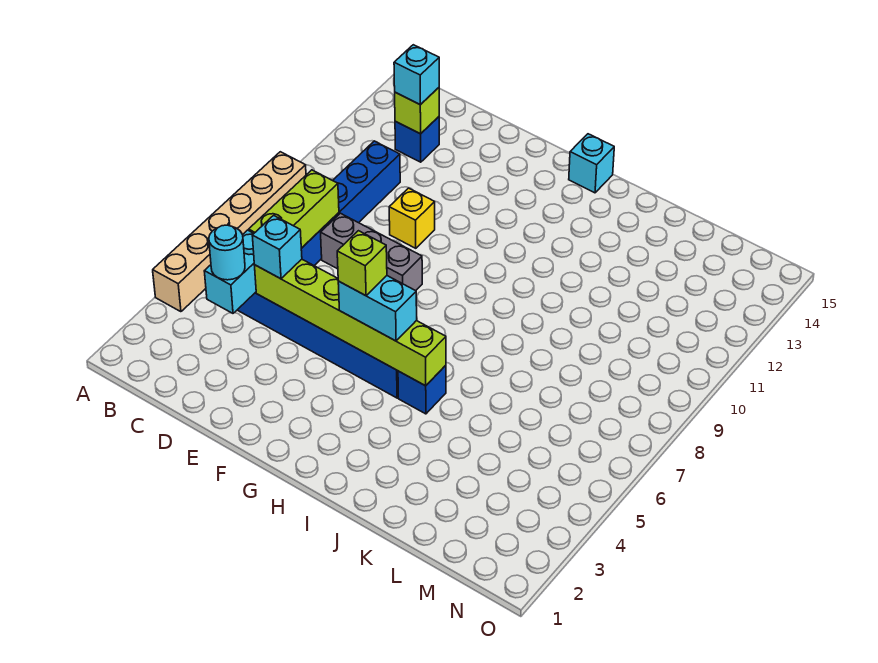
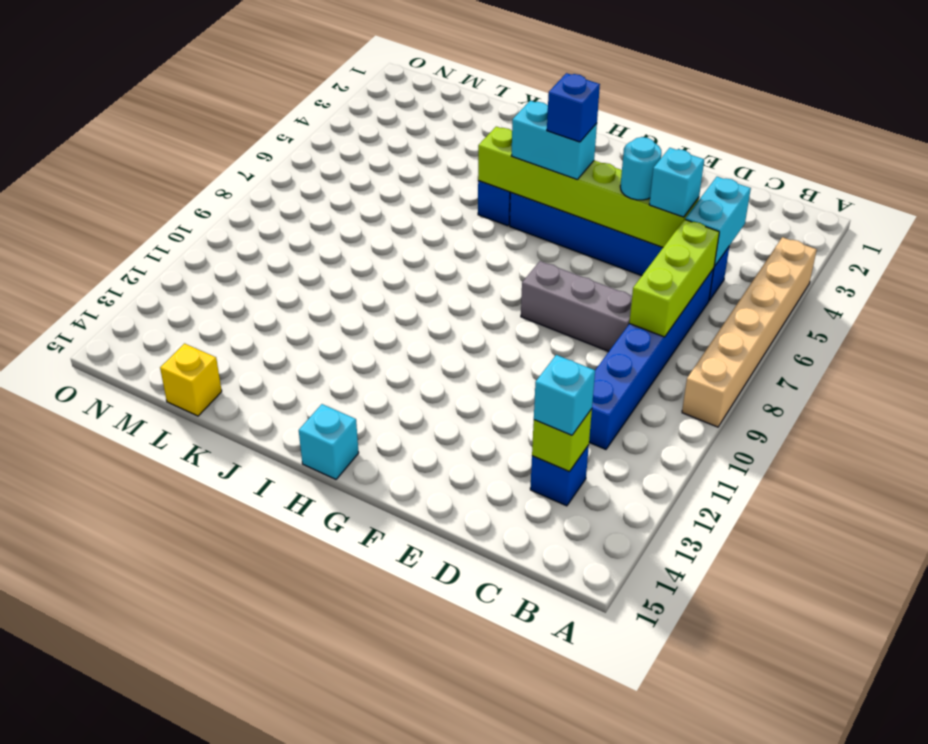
cyan 1x1 round brick [209,225,245,280] -> cyan 1x1 round brick moved to [620,137,661,200]
yellow 1x1 brick [389,188,435,248] -> yellow 1x1 brick moved to [160,344,222,416]
lime 1x1 brick [337,231,387,296] -> blue 1x1 brick [547,73,600,142]

